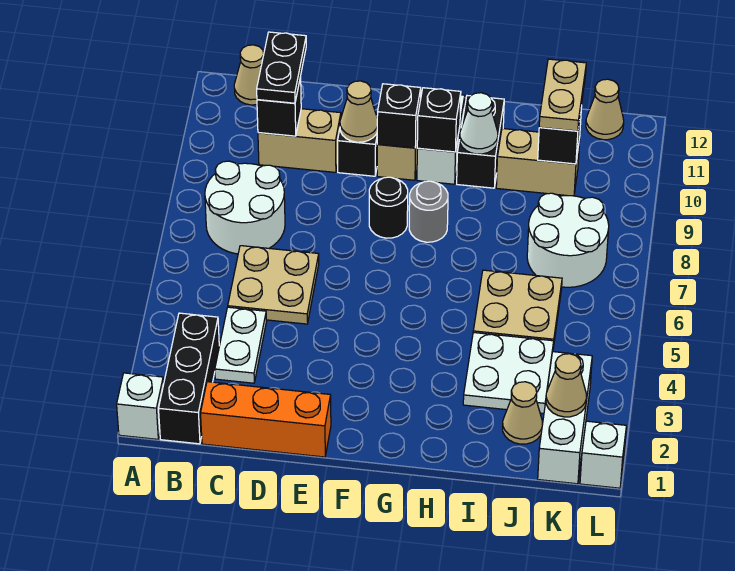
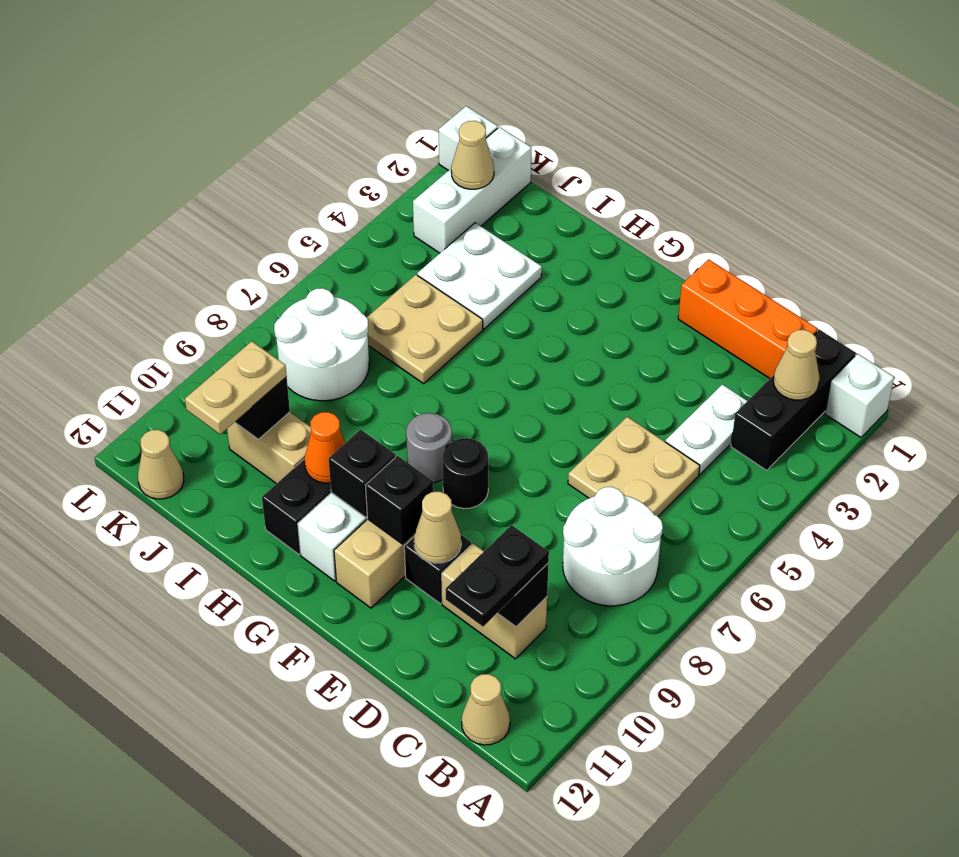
white 1x1 cone [460,93,498,154] -> orange 1x1 cone [305,412,345,483]
tan 1x1 cone [503,382,543,444] -> tan 1x1 cone moved to [773,330,820,400]

